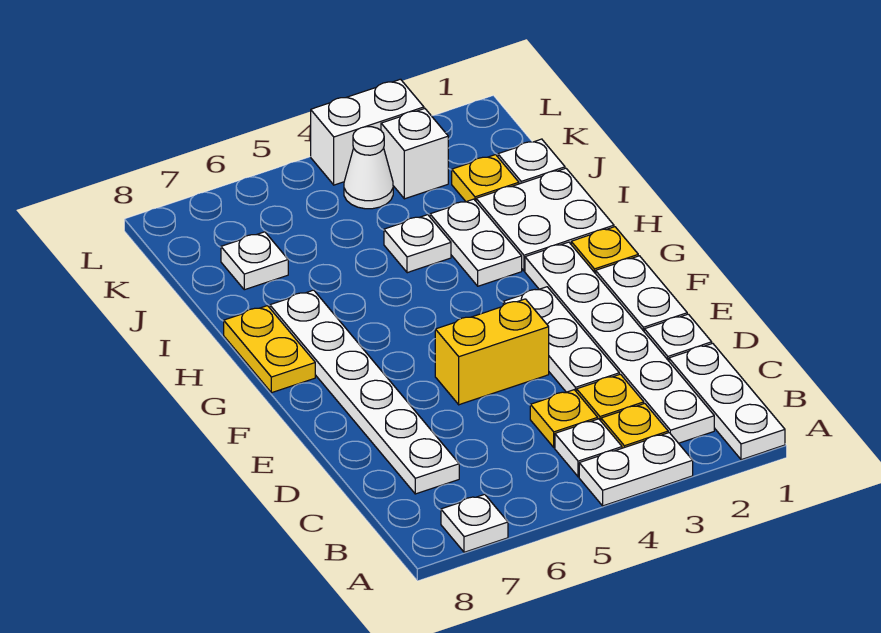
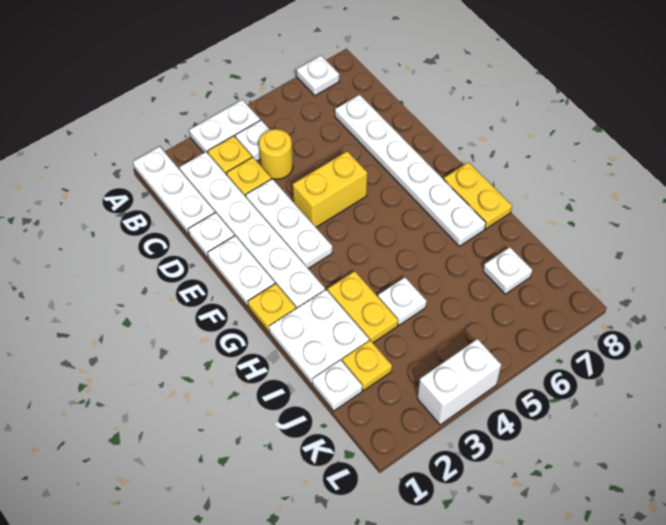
yellow 1x1 plate [530,390,598,448] -> yellow 1x1 round brick [259,129,293,179]
white 1x2 plate [430,199,522,286] -> yellow 1x2 plate [328,271,398,343]
white 1x1 brick [381,109,448,199] -> none
white 1x1 cone [344,127,393,209] -> none

